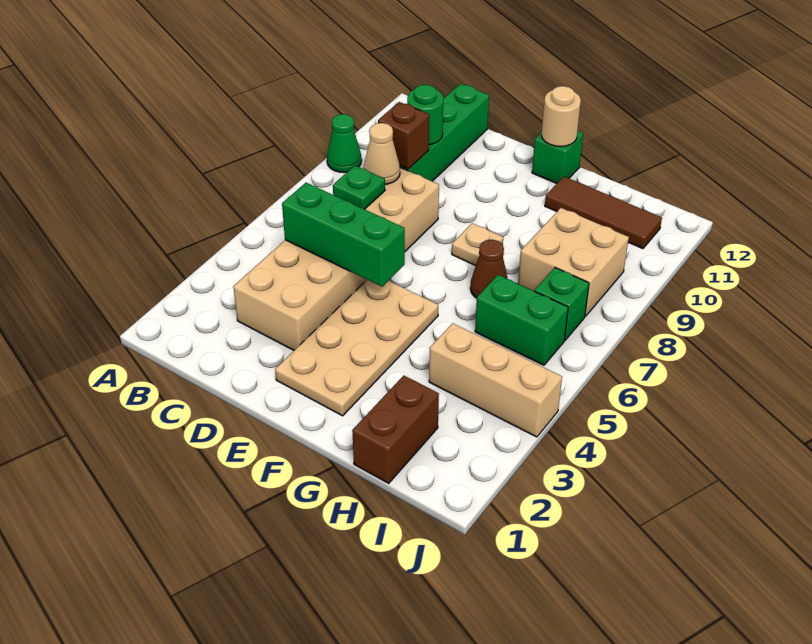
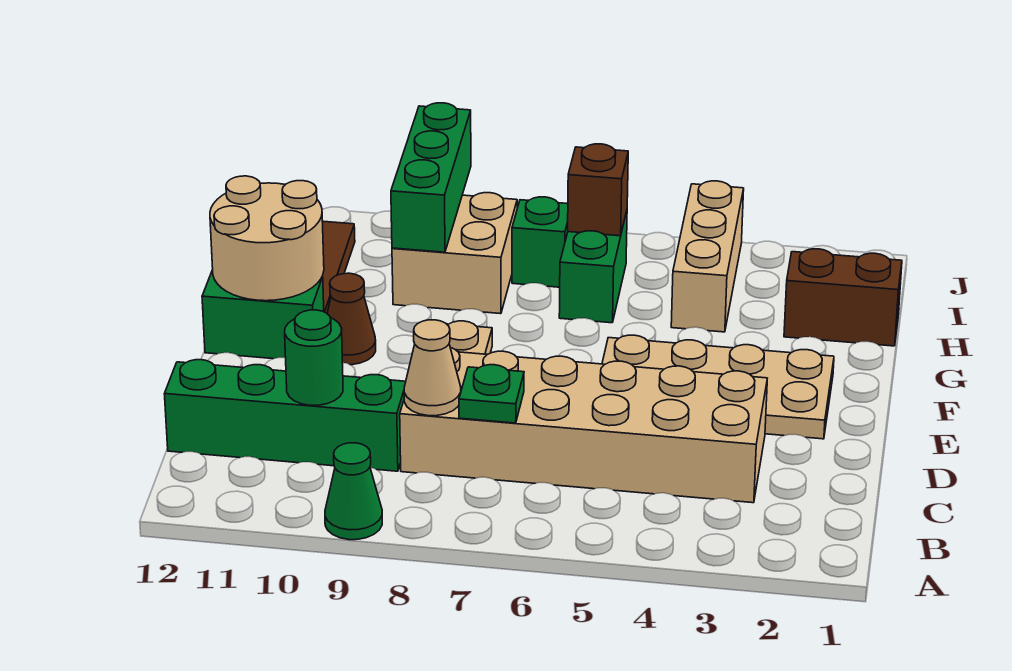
green 1x3 brick [282,183,405,287] -> green 1x3 brick moved to [391,103,471,252]
brown 1x1 brick [378,102,429,169] -> brown 1x1 brick moved to [568,144,628,236]
green 1x1 brick [532,131,583,184] -> green 1x2 brick [202,270,324,359]
tan 1x1 round brick [542,86,581,147] -> tan 2x2 round brick [210,176,324,301]
brown 1x1 cone [470,240,508,298] -> brown 1x1 cone moved to [327,273,376,365]

